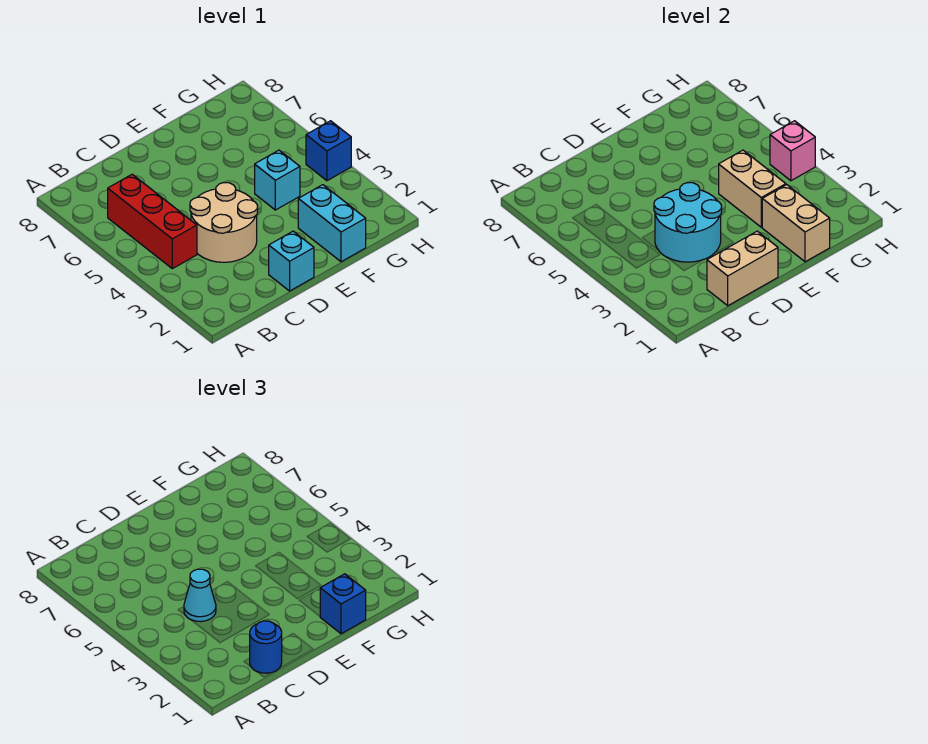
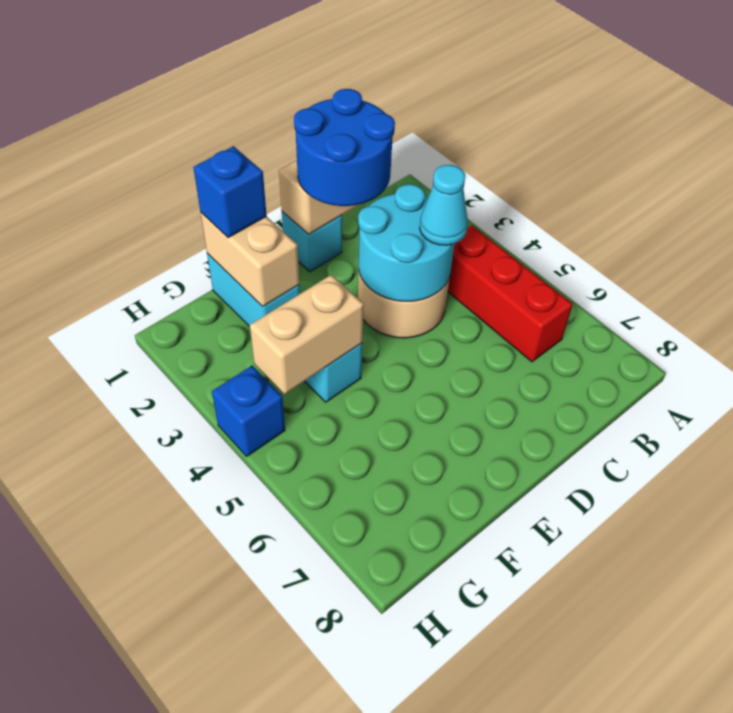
blue 1x1 round brick [250,621,282,673] -> blue 2x2 round brick [294,89,395,206]
tan 1x2 brick [719,150,786,227] -> tan 1x2 brick turned to [250,275,364,394]
pink 1x1 brick [770,121,815,181] -> none

